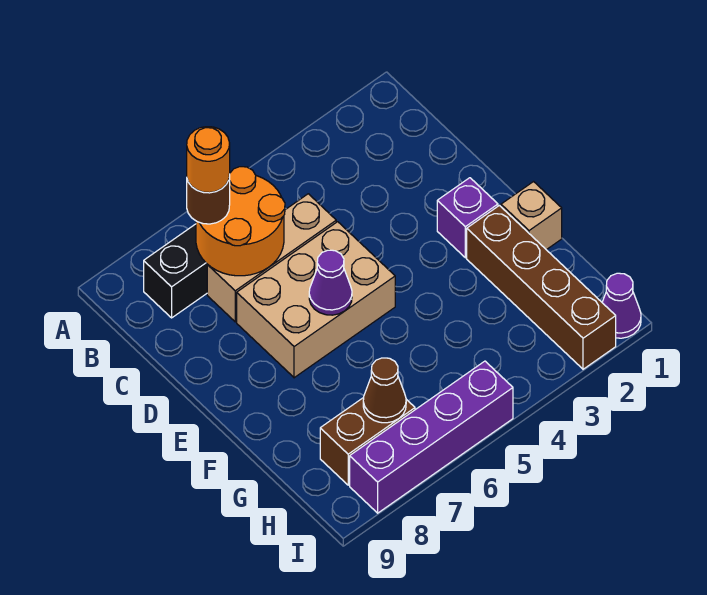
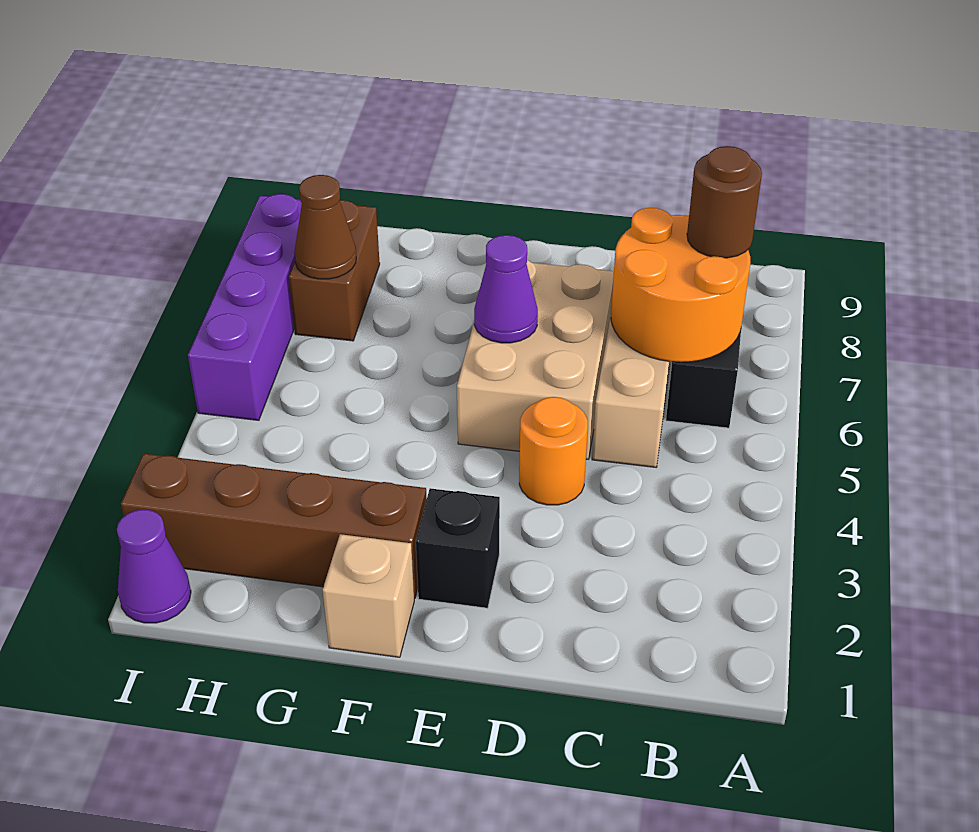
orange 1x1 round brick [187,127,230,193] -> orange 1x1 round brick moved to [519,397,588,505]
purple 1x1 brick [437,178,498,258] -> black 1x1 brick [416,488,500,608]

